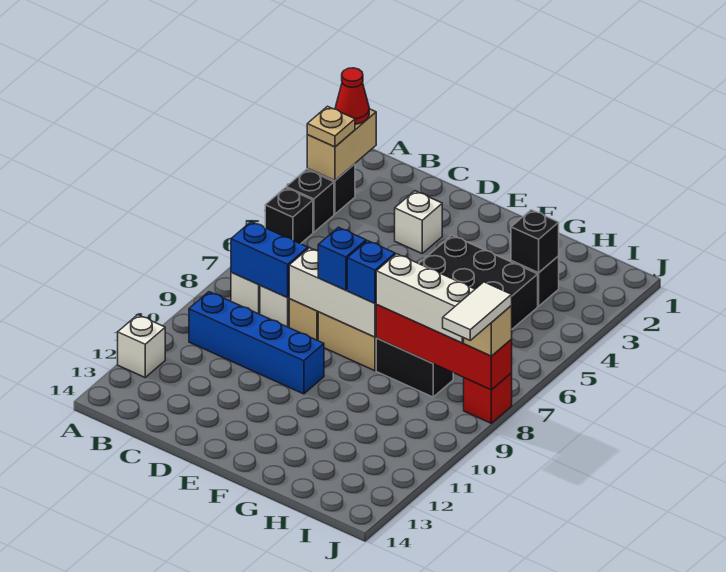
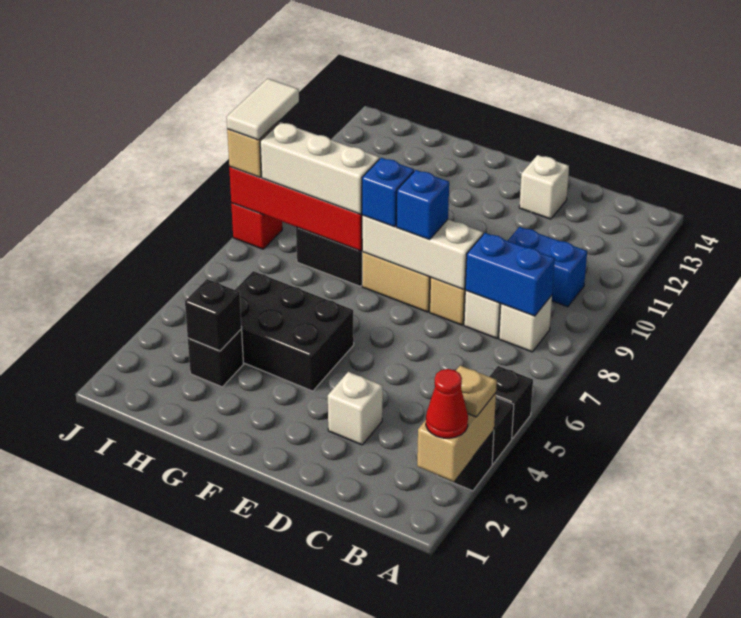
white 1x1 brick [118,315,165,377] -> white 1x1 brick moved to [519,155,569,219]
blue 1x4 brick [189,292,324,394] -> blue 1x2 brick [508,227,587,307]

